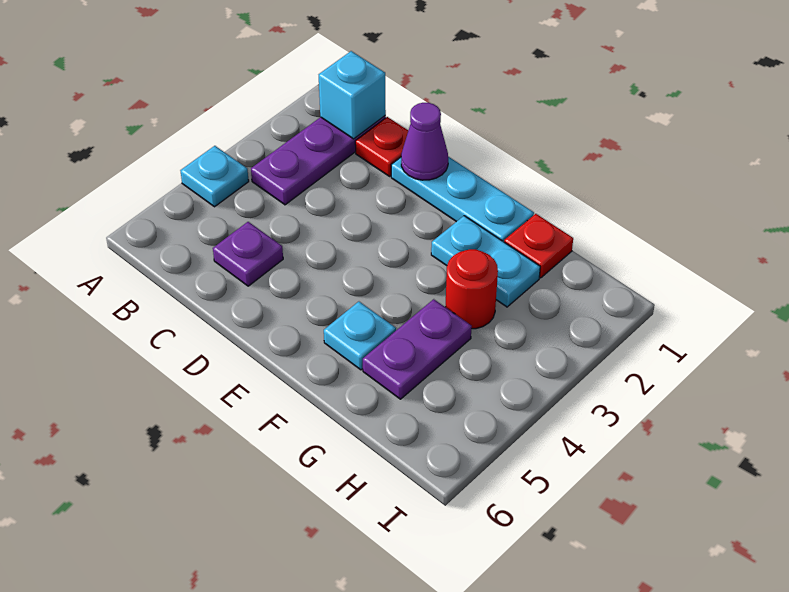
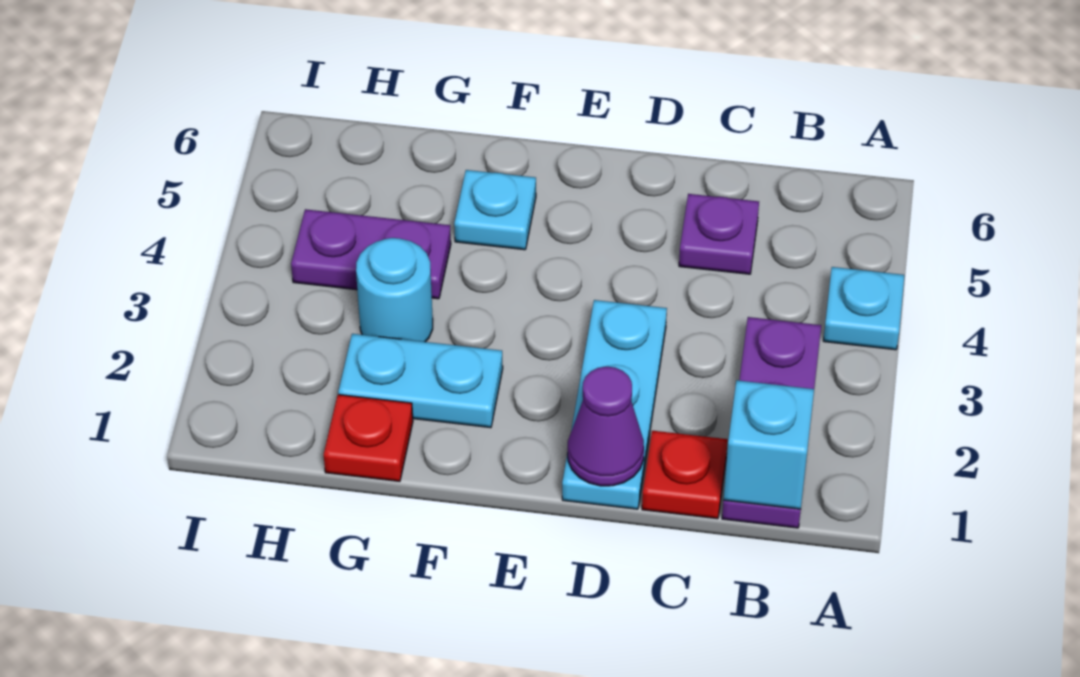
cyan 1x3 plate [391,157,534,242] -> cyan 1x3 plate turned to [562,300,667,509]
red 1x1 round brick [446,249,498,329] -> cyan 1x1 round brick [356,238,433,342]
purple 1x2 plate [363,299,472,399] -> purple 1x2 plate turned to [291,209,451,299]

